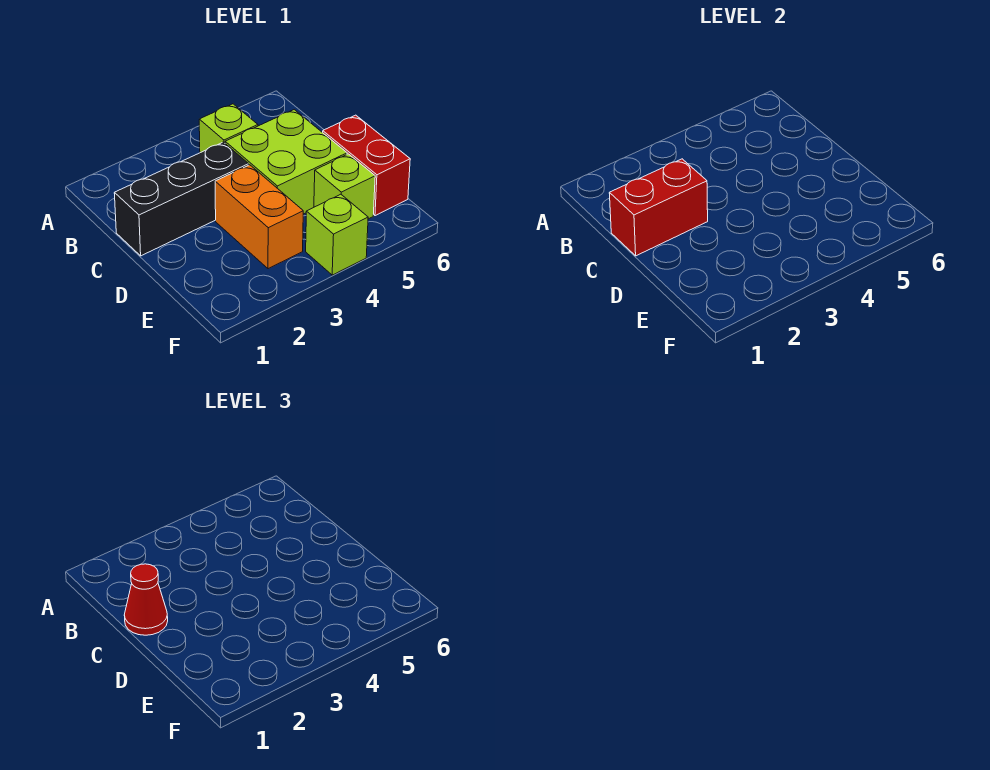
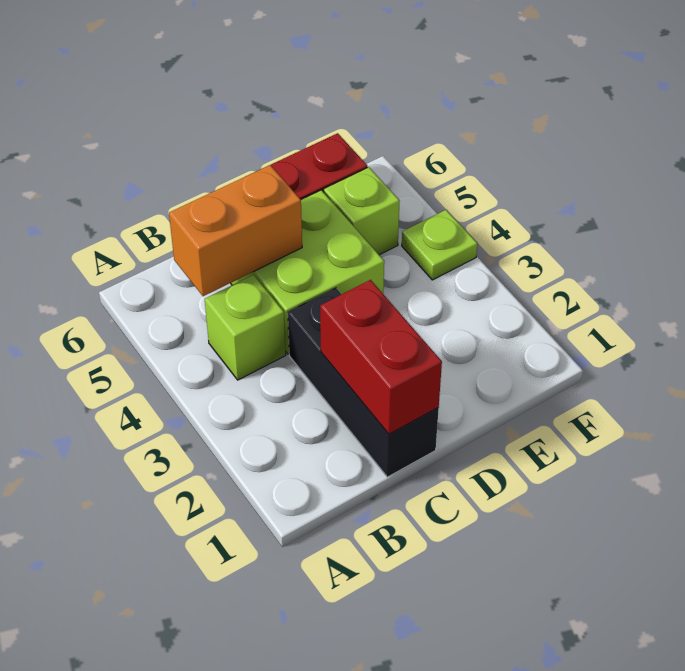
red 1x1 cone [124,564,168,635] -> none
orange 1x2 brick [215,165,303,269] -> orange 1x2 brick moved to [169,165,302,296]
lime 1x1 brick [306,194,368,275] -> lime 1x1 plate [402,210,477,280]

